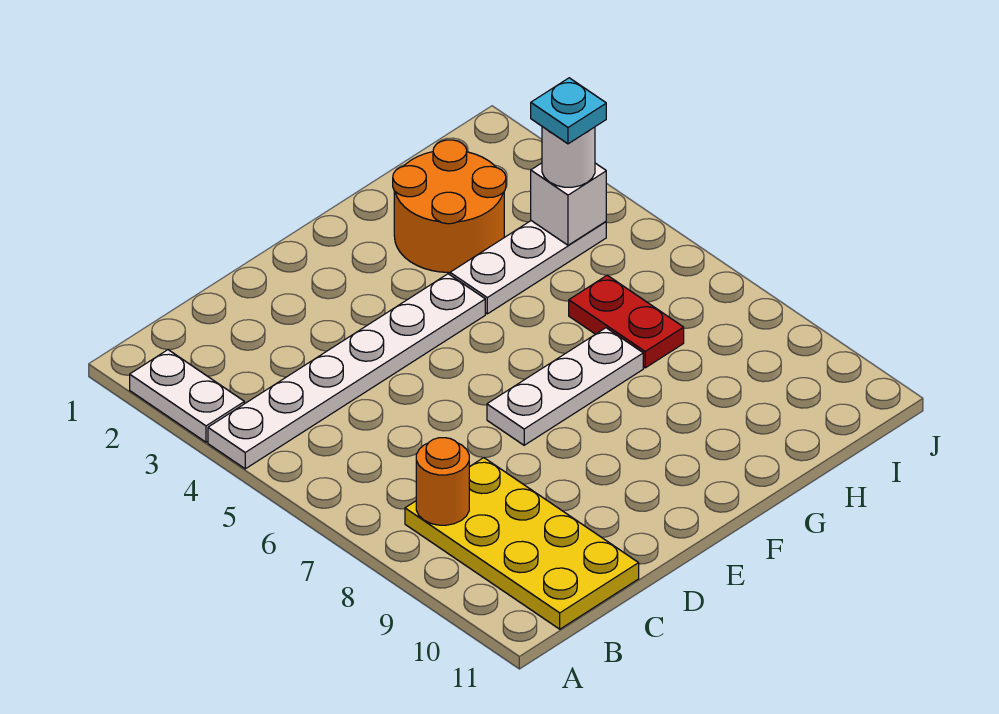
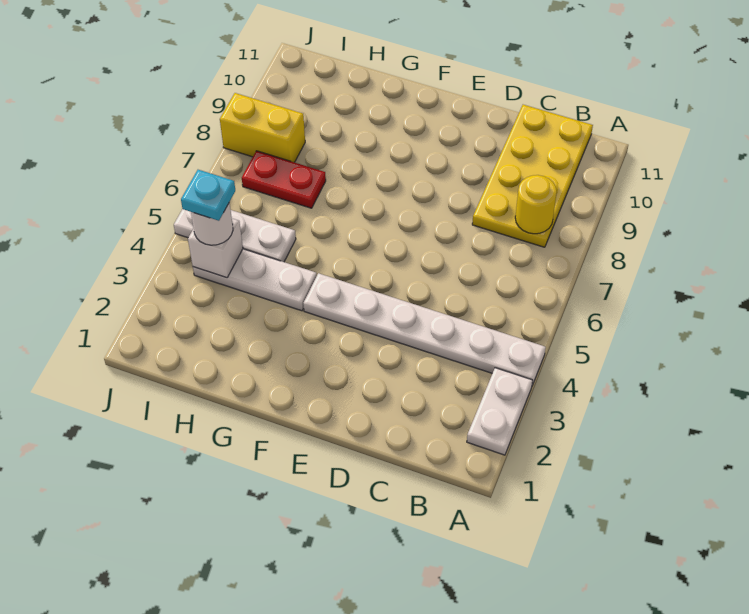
orange 1x1 round brick [416,438,469,525] -> yellow 1x1 round brick [515,175,557,234]
white 1x3 plate [487,328,643,445] -> white 1x3 plate moved to [174,209,296,262]
orange 2x2 round brick [393,140,506,272] -> none
red 1x2 plate [569,275,684,368] -> red 1x2 plate turned to [242,151,326,208]
none -> yellow 1x2 brick [220,93,305,162]

